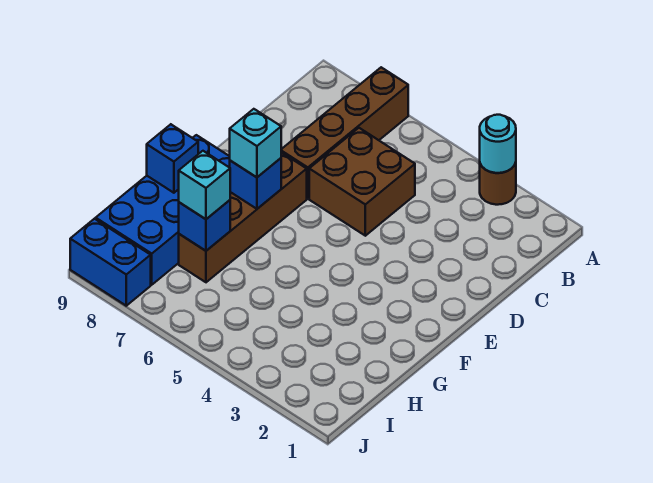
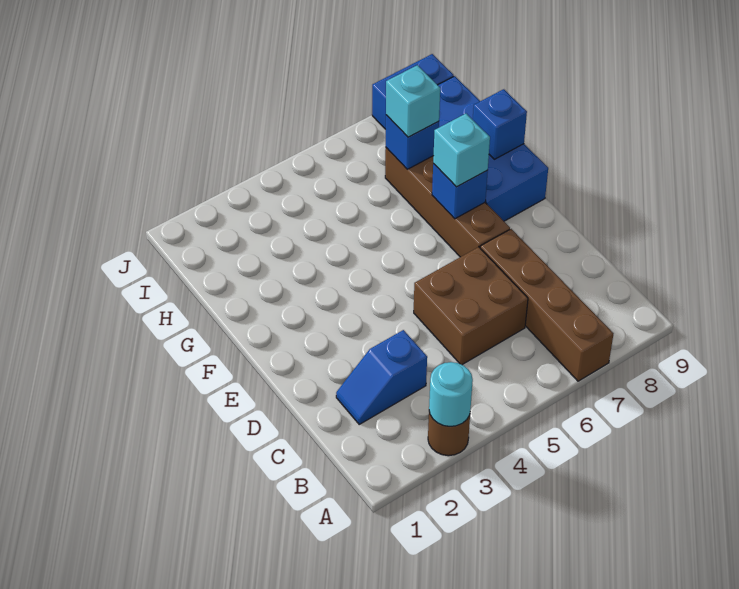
none -> blue 1x2 slope [336,330,427,424]

